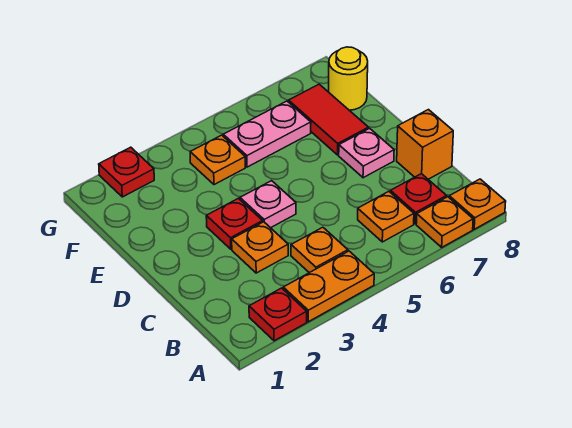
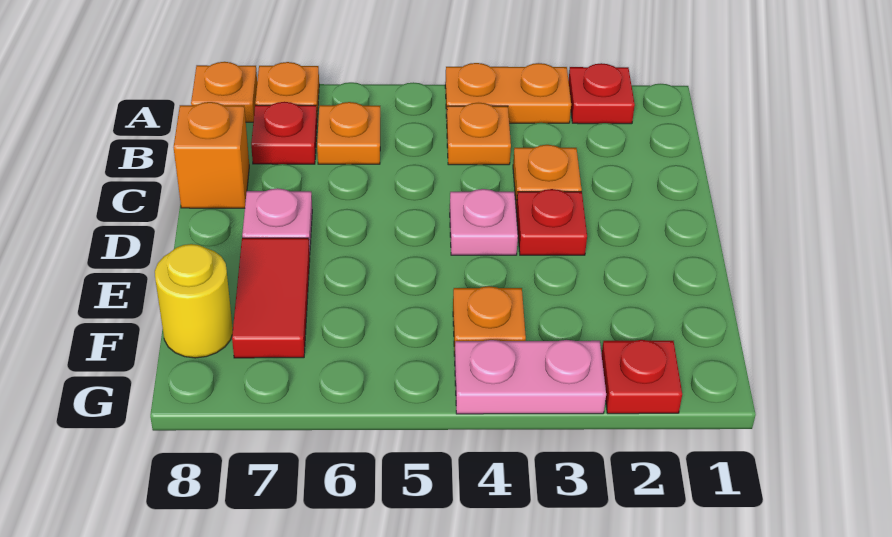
pink 1x2 plate [223,101,311,167] -> pink 1x2 plate moved to [455,340,606,414]

